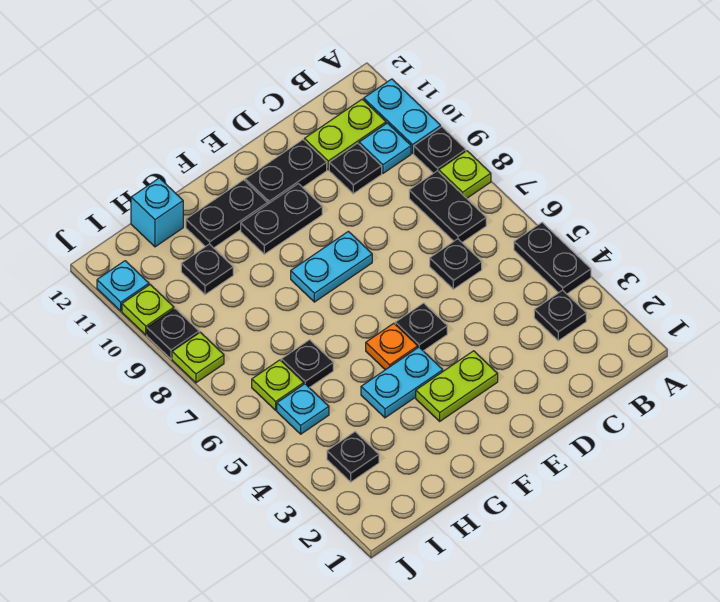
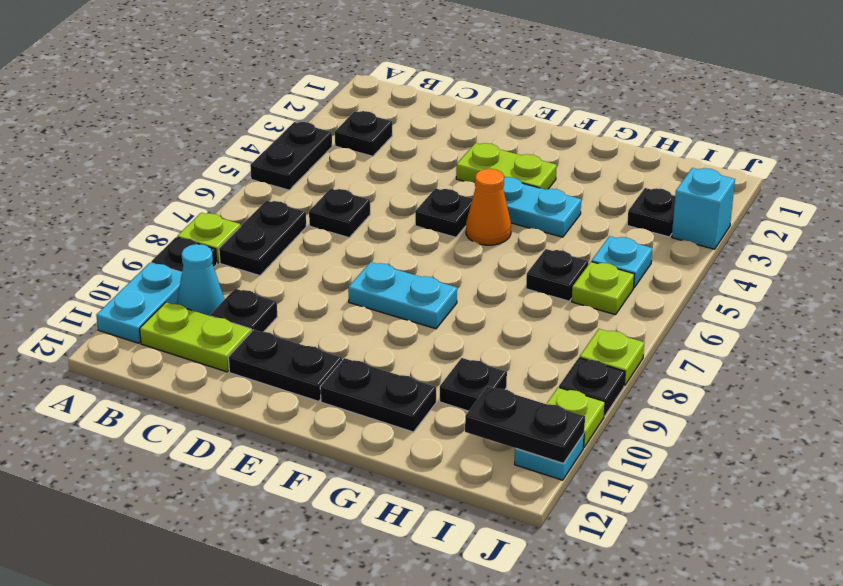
cyan 1x1 plate [359,123,411,173] -> cyan 1x1 cone [177,244,225,316]
black 1x2 plate [241,184,322,254] -> black 1x2 plate moved to [465,386,585,463]
orange 1x1 plate [366,323,418,370] -> orange 1x1 cone [466,169,511,245]
cyan 1x1 brick [131,178,183,247] -> cyan 1x1 brick moved to [672,168,735,249]

